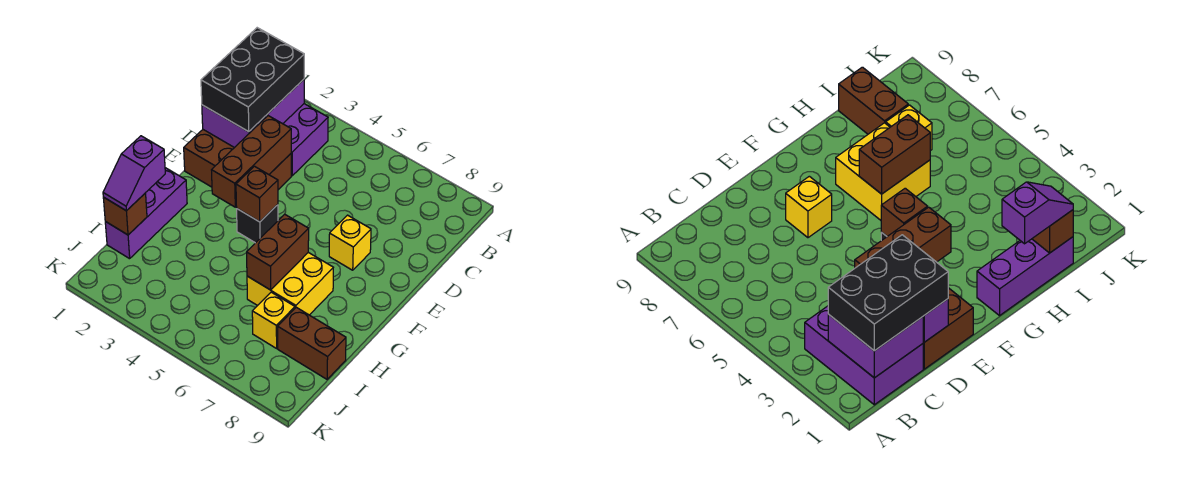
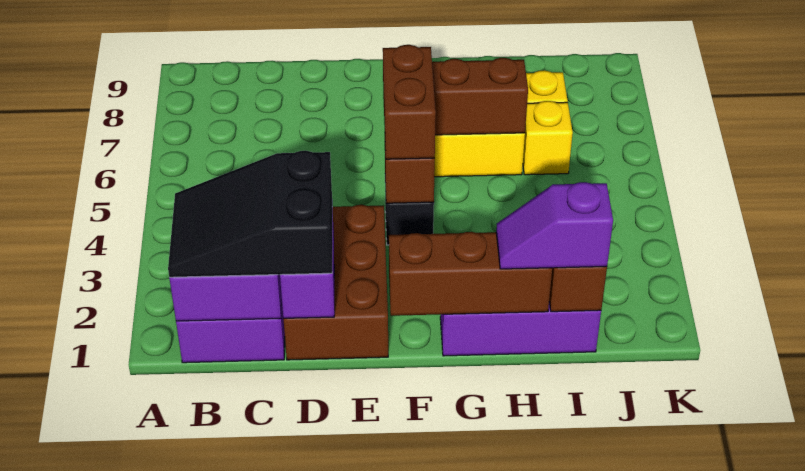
black 2x3 brick [201,28,304,132] -> black 2x3 slope [168,151,332,277]
brown 1x3 brick [212,116,291,207] -> brown 1x3 brick moved to [389,232,552,316]
yellow 1x1 brick [329,215,371,270] -> yellow 1x1 brick moved to [523,101,573,175]
purple 1x2 slope [103,136,165,211] -> purple 1x2 slope turned to [496,182,613,269]
brown 1x2 brick [278,307,346,379] -> brown 1x2 brick moved to [383,45,436,159]

